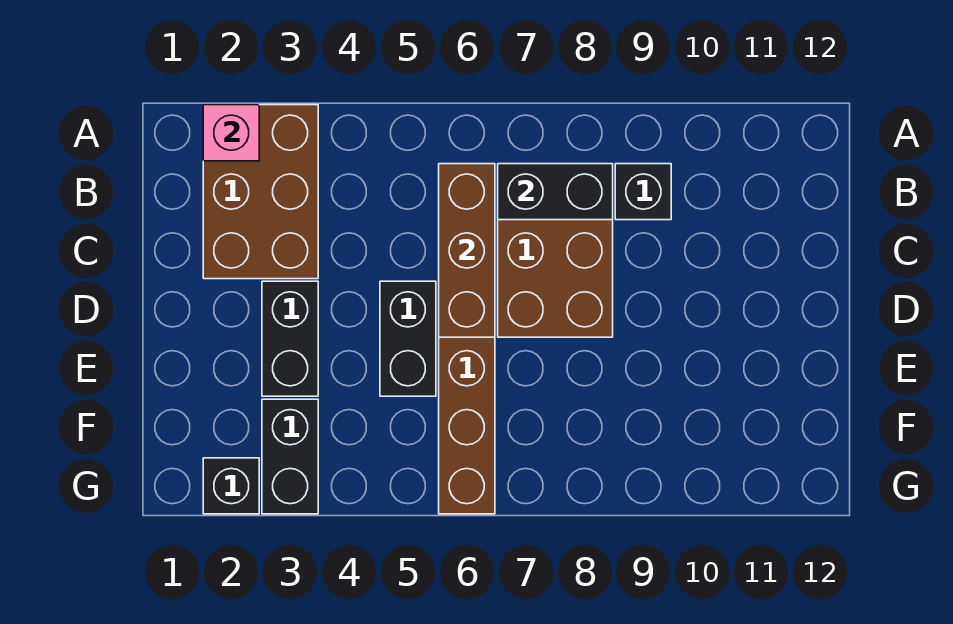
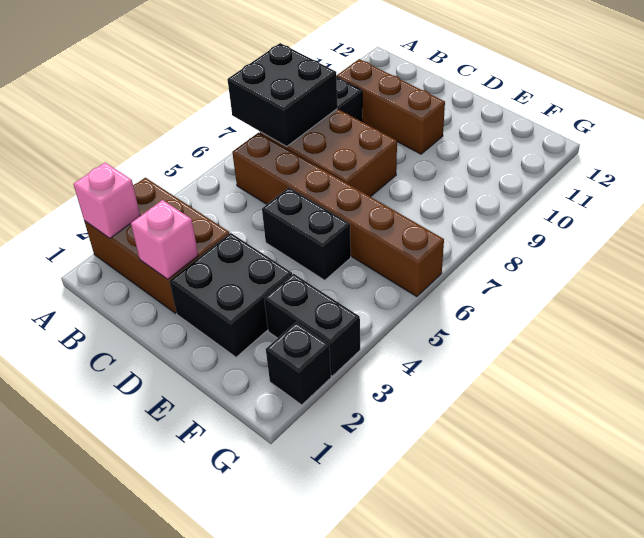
brown 1x3 brick [439,164,495,337] -> brown 1x3 brick moved to [336,59,445,154]
black 1x2 brick [498,164,613,220] -> black 2x2 brick [227,43,337,147]
none -> pink 1x1 brick [131,200,198,279]
black 1x2 brick [262,281,318,396] -> black 2x2 brick [170,233,292,357]

